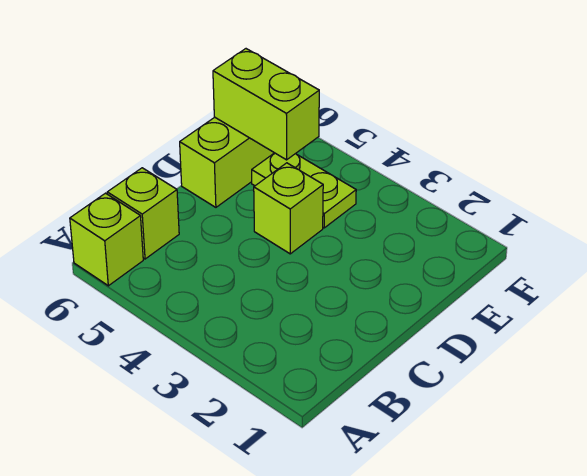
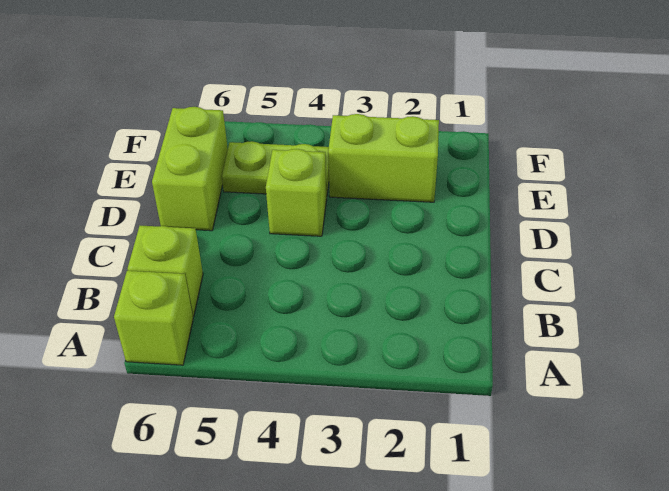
lime 1x2 brick [213,49,319,160] -> lime 1x2 brick moved to [328,114,439,202]

